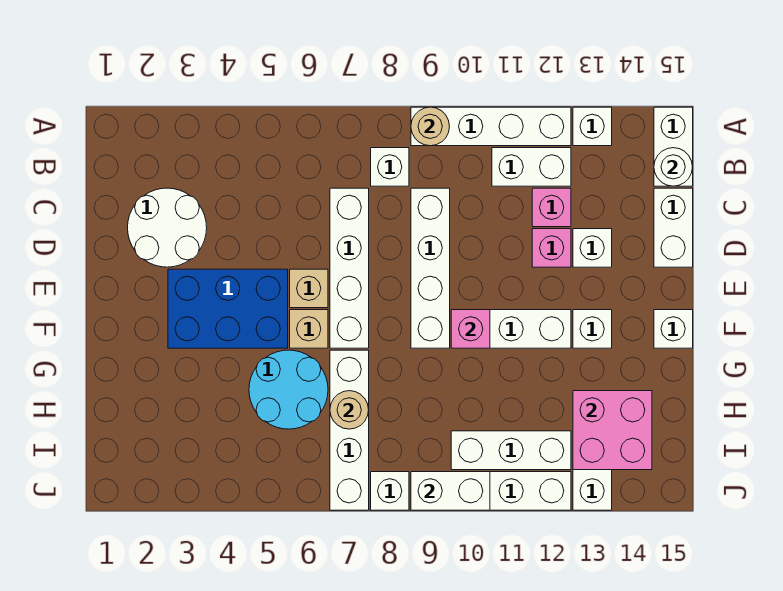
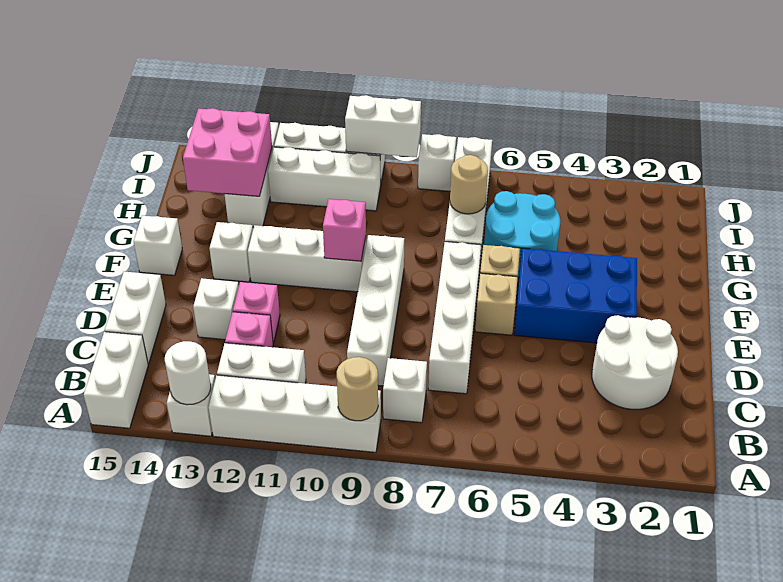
white 1x1 round brick [654,148,693,186] -> white 1x1 round brick moved to [165,341,211,405]

